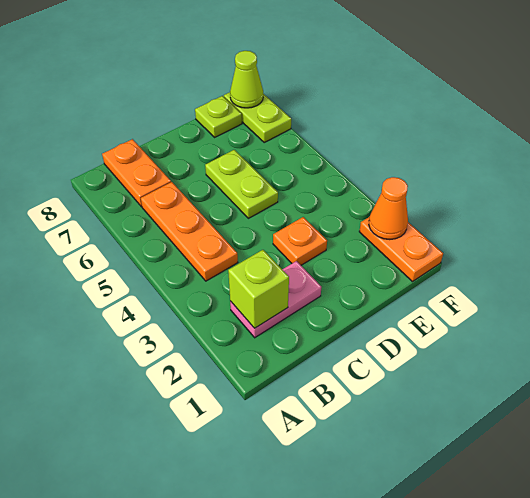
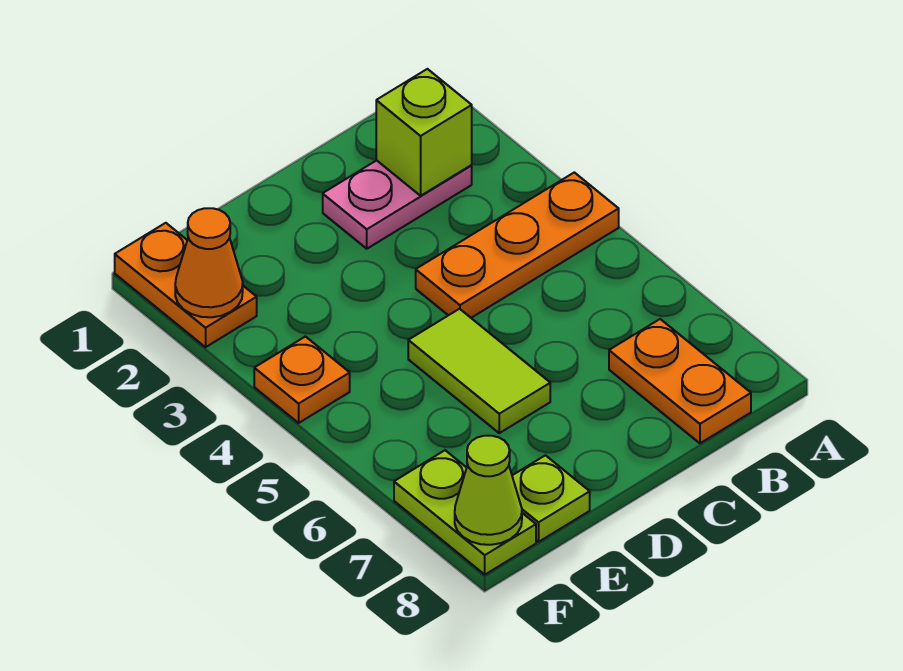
orange 1x3 plate [141,182,238,281] -> orange 1x3 plate turned to [416,172,619,318]
orange 1x1 plate [273,217,327,265] -> orange 1x1 plate moved to [254,337,350,423]
lime 1x2 plate [205,150,278,218] -> lime 1x2 tile [408,309,550,433]

